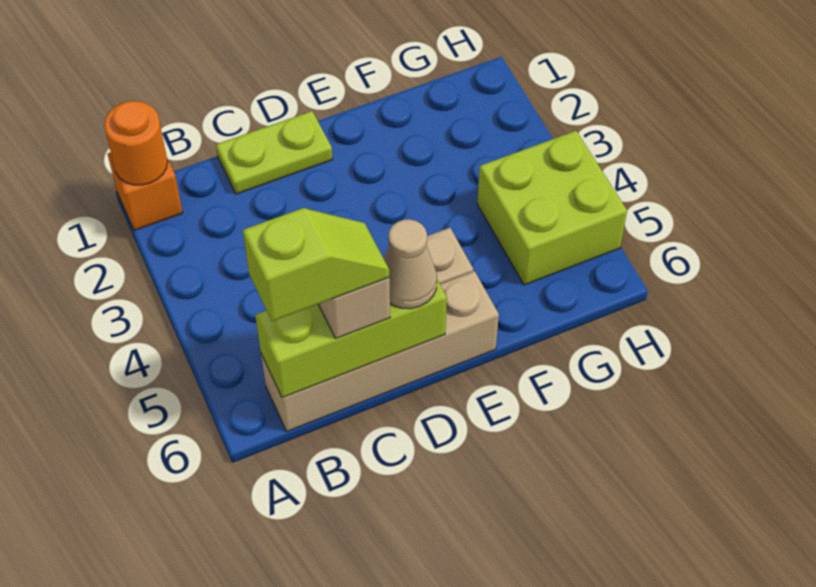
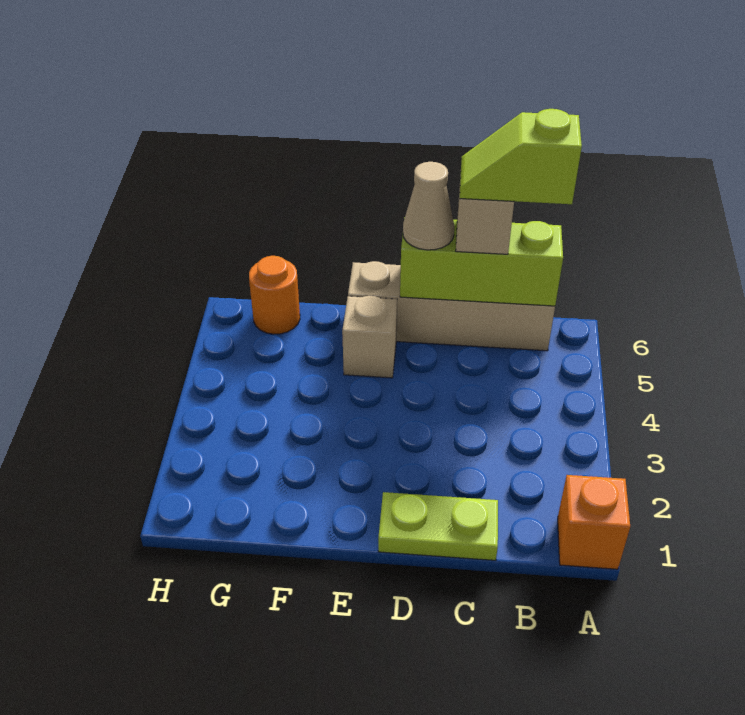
orange 1x1 round brick [104,101,168,185] -> orange 1x1 round brick moved to [249,256,300,334]
lime 2x2 brick [477,131,627,285] -> none

